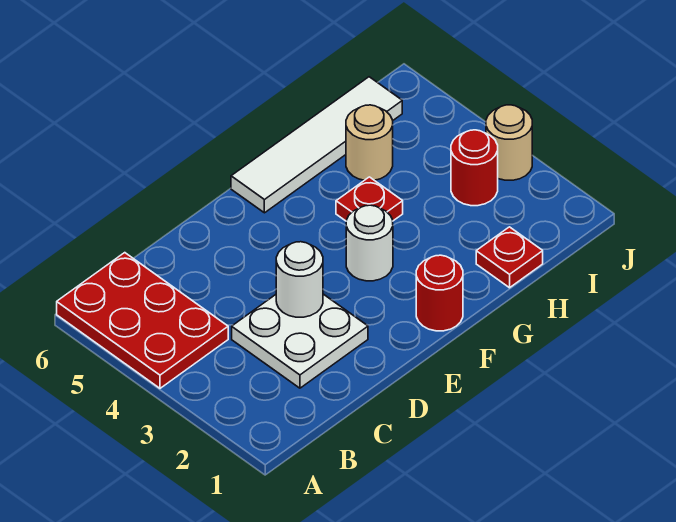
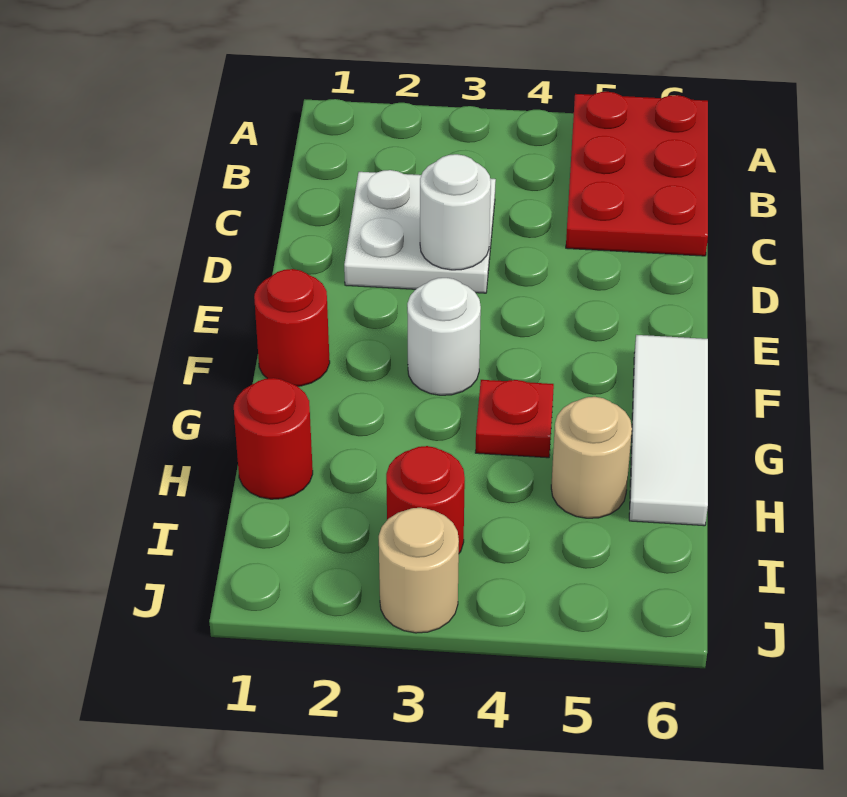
red 2x3 plate [57,253,228,388] -> red 2x3 plate turned to [566,92,708,256]
white 1x4 tile [231,77,402,213] -> white 1x3 tile [629,335,708,526]
red 1x1 plate [476,227,543,288] -> red 1x1 round brick [234,378,313,499]

